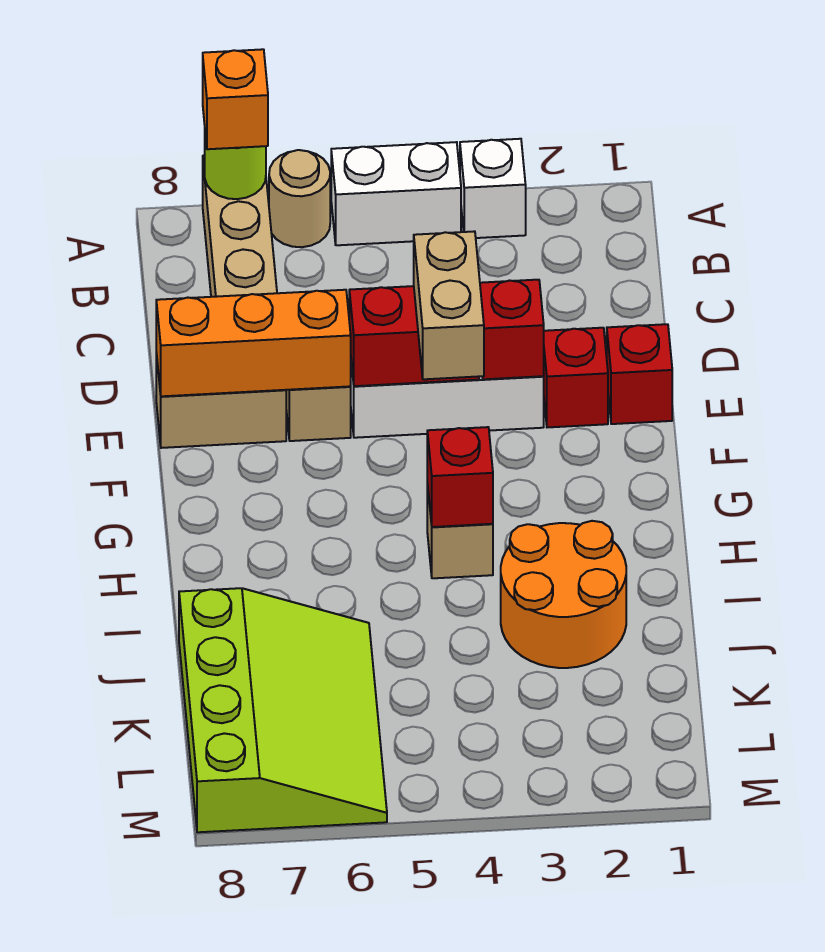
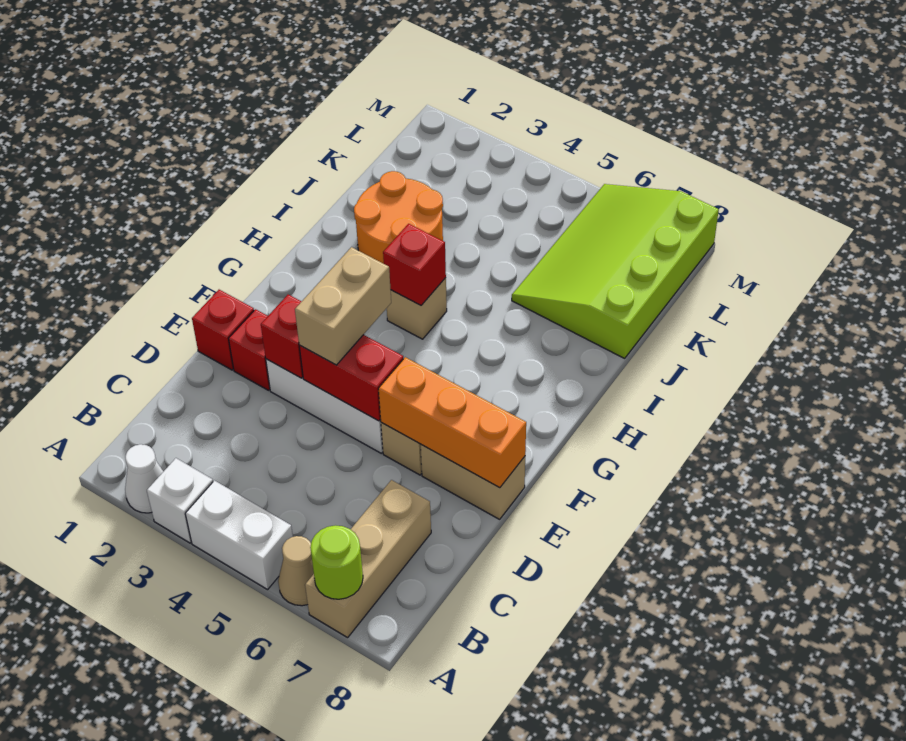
none -> white 1x1 cone [125,444,163,513]
tan 1x1 round brick [269,150,330,247] -> tan 1x1 cone [278,536,314,606]
orange 1x1 brick [203,49,268,149] -> none

